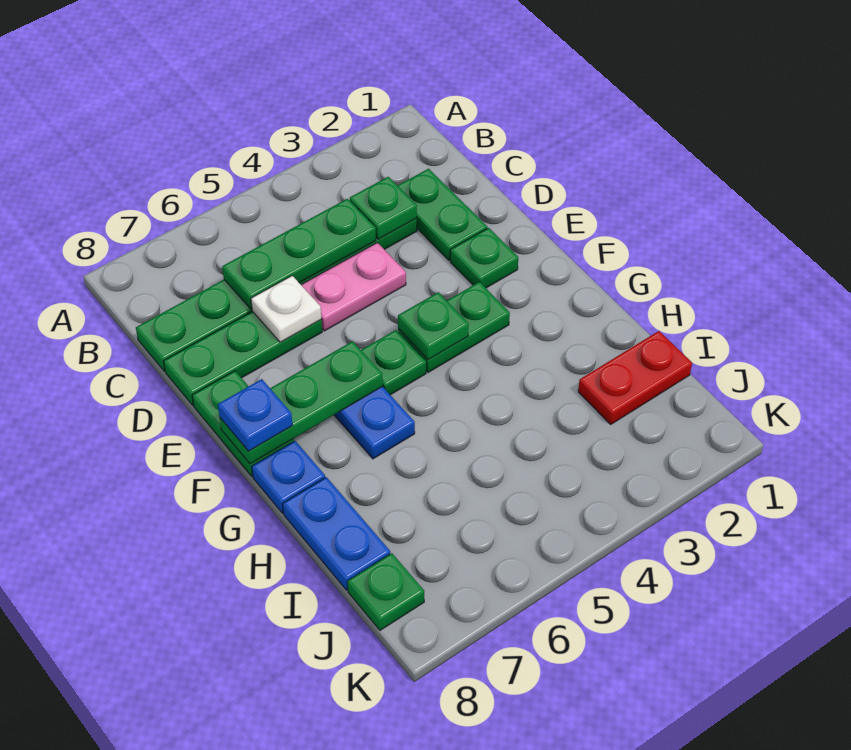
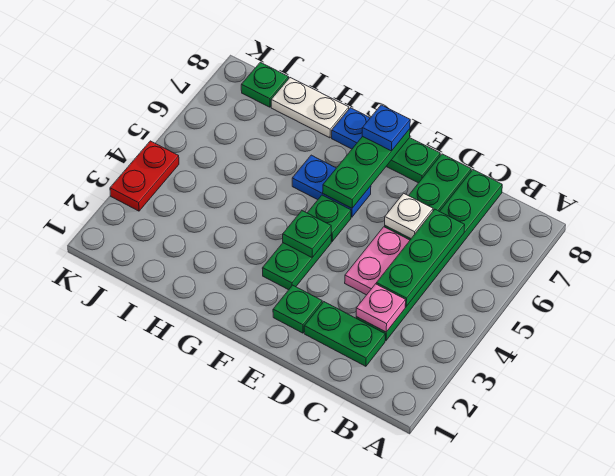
green 1x1 plate [350,177,417,239] -> pink 1x1 plate [356,284,406,332]
blue 1x2 plate [283,477,390,590] -> white 1x2 plate [271,78,349,138]
red 1x2 plate [578,331,692,424] -> red 1x2 plate moved to [110,141,179,211]

